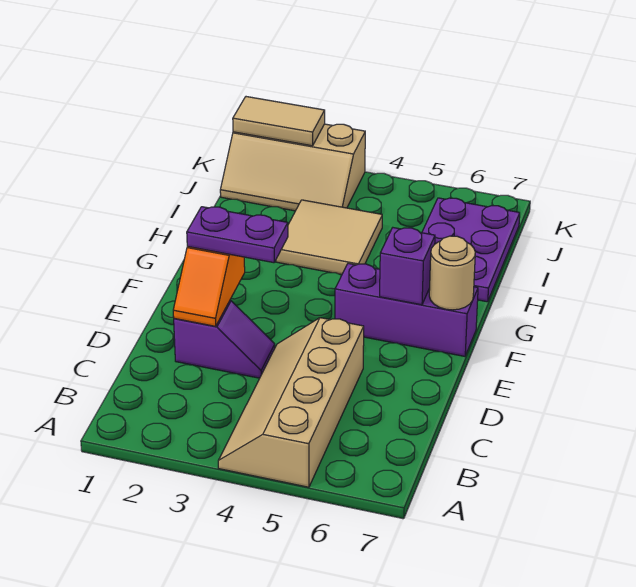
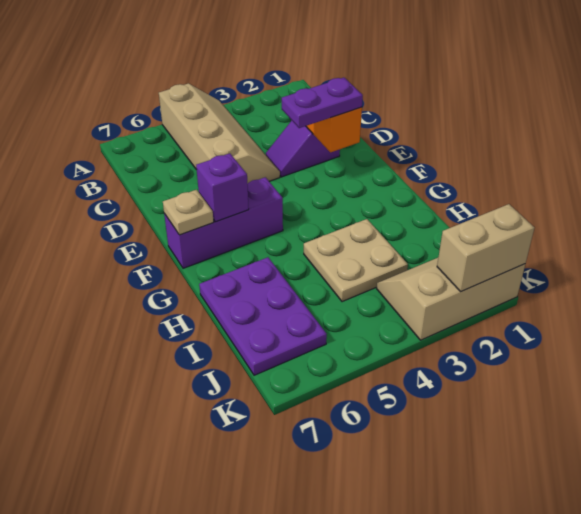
tan 1x1 round brick [429,236,475,310] -> tan 1x1 plate [163,190,214,235]
tan 2x2 tile [276,200,382,274] -> tan 2x2 plate [304,219,408,302]
tan 1x2 tile [233,97,325,146] -> tan 1x2 brick [437,204,534,291]

